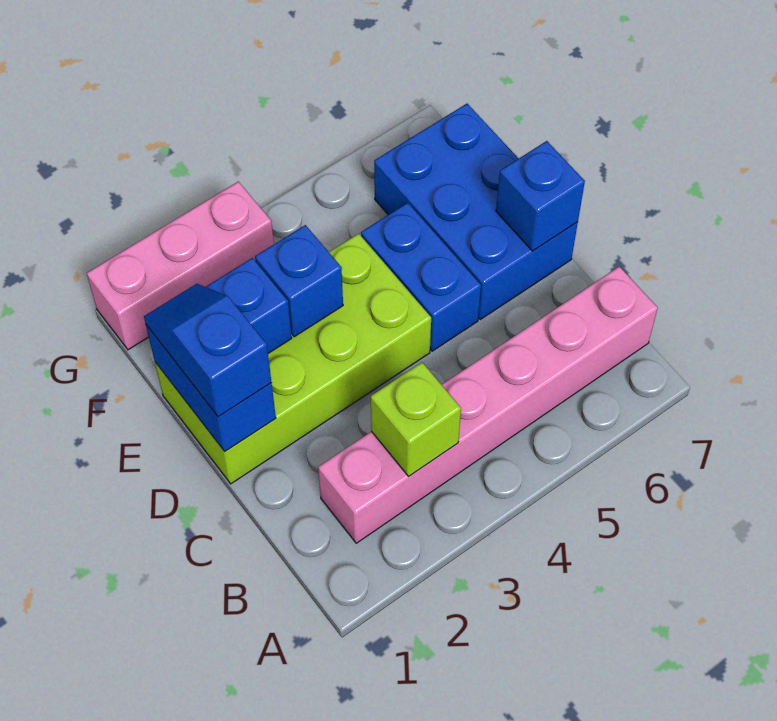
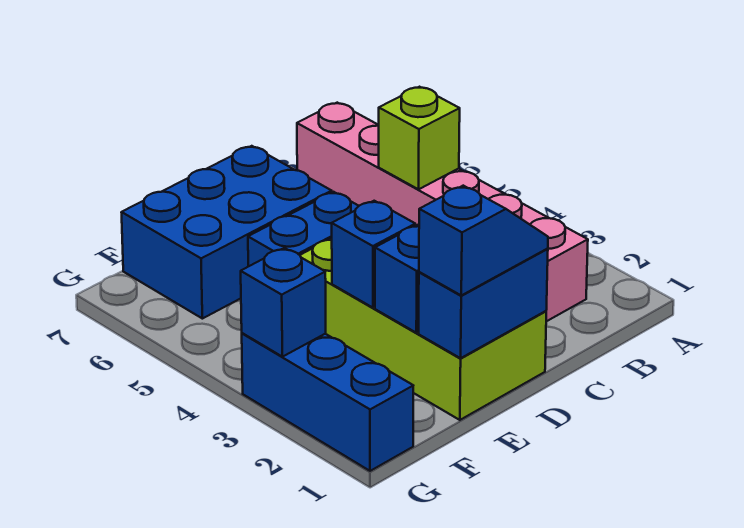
lime 1x1 brick [371,362,461,476] -> lime 1x1 brick moved to [379,87,460,189]
blue 1x2 slope [144,284,271,417] -> blue 1x2 slope turned to [419,186,548,295]
blue 1x1 brick [496,141,585,251] -> blue 1x1 brick moved to [241,248,326,357]
pink 1x3 brick [87,182,274,350] -> blue 1x3 brick [242,333,413,471]

